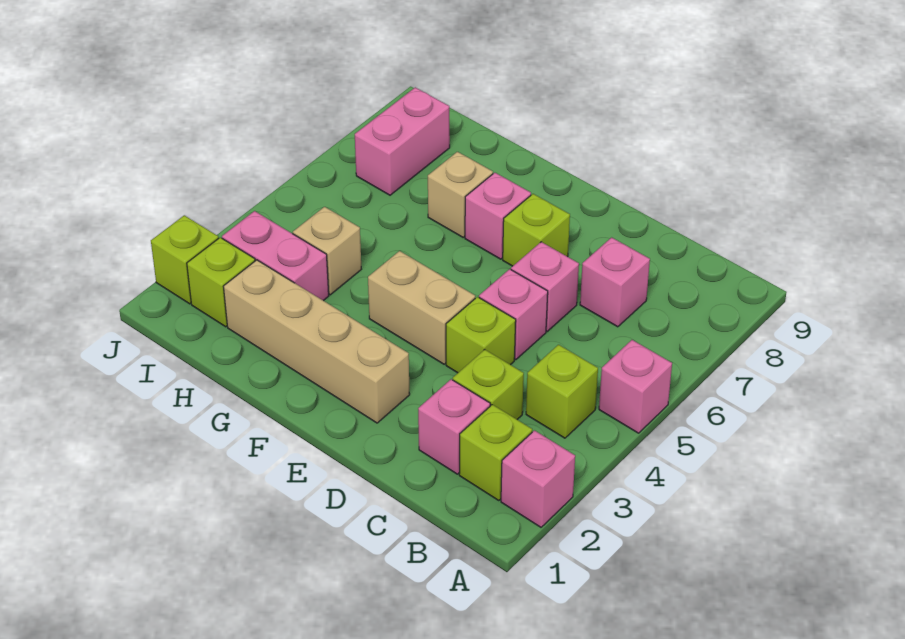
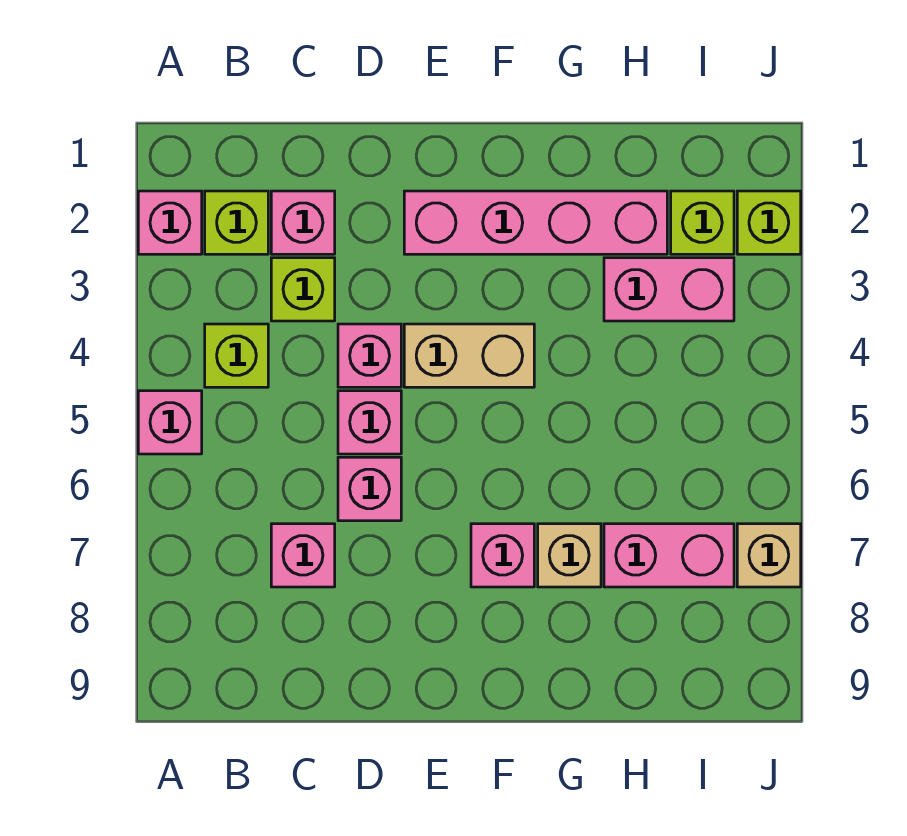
lime 1x1 brick [446,297,516,373] -> pink 1x1 brick [338,324,401,387]
tan 1x4 brick [223,260,410,423] -> pink 1x4 brick [404,191,667,254]
lime 1x1 brick [503,194,570,266] -> none
tan 1x1 brick [293,207,361,295] -> tan 1x1 brick moved to [737,524,801,587]
pink 1x2 brick [355,87,450,195] -> pink 1x2 brick turned to [604,524,734,587]

